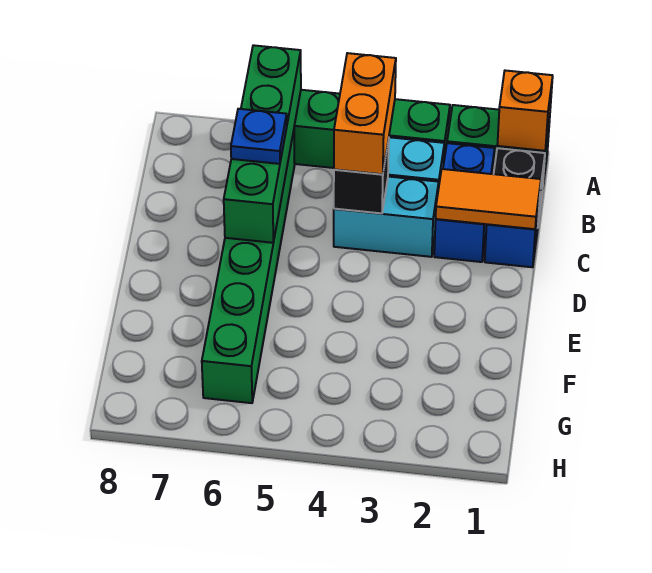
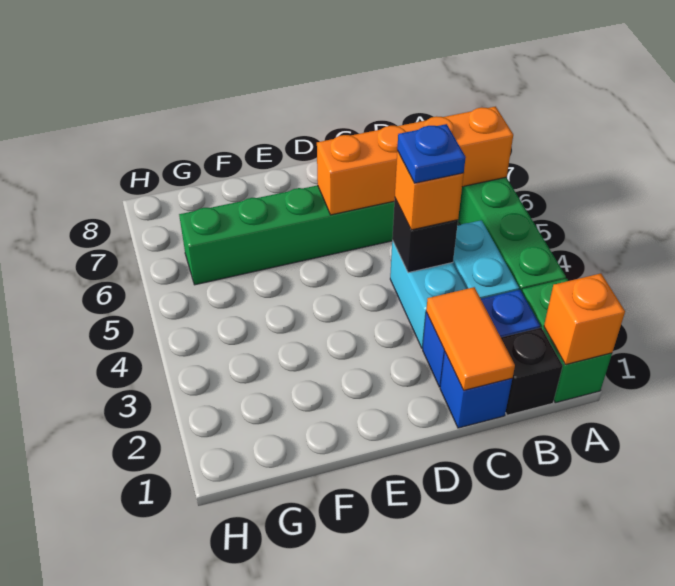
green 1x4 brick [224,45,301,243] -> orange 1x4 brick [317,107,513,215]
orange 1x2 brick [334,53,396,174] -> orange 1x1 brick [395,151,464,230]
blue 1x1 plate [231,109,287,164] -> blue 1x1 plate moved to [397,124,466,183]

